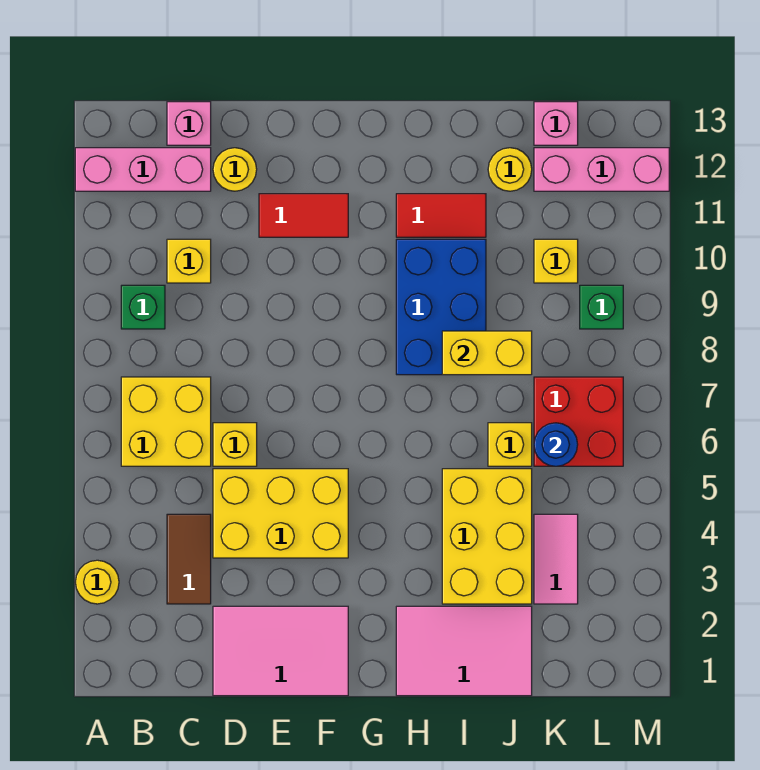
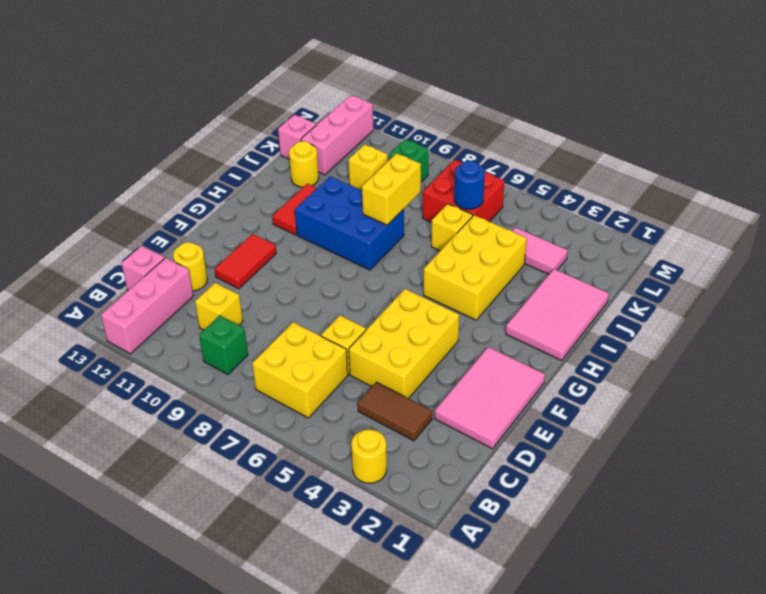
yellow 2x3 brick [442,469,532,604] -> yellow 2x3 brick turned to [424,215,527,320]

